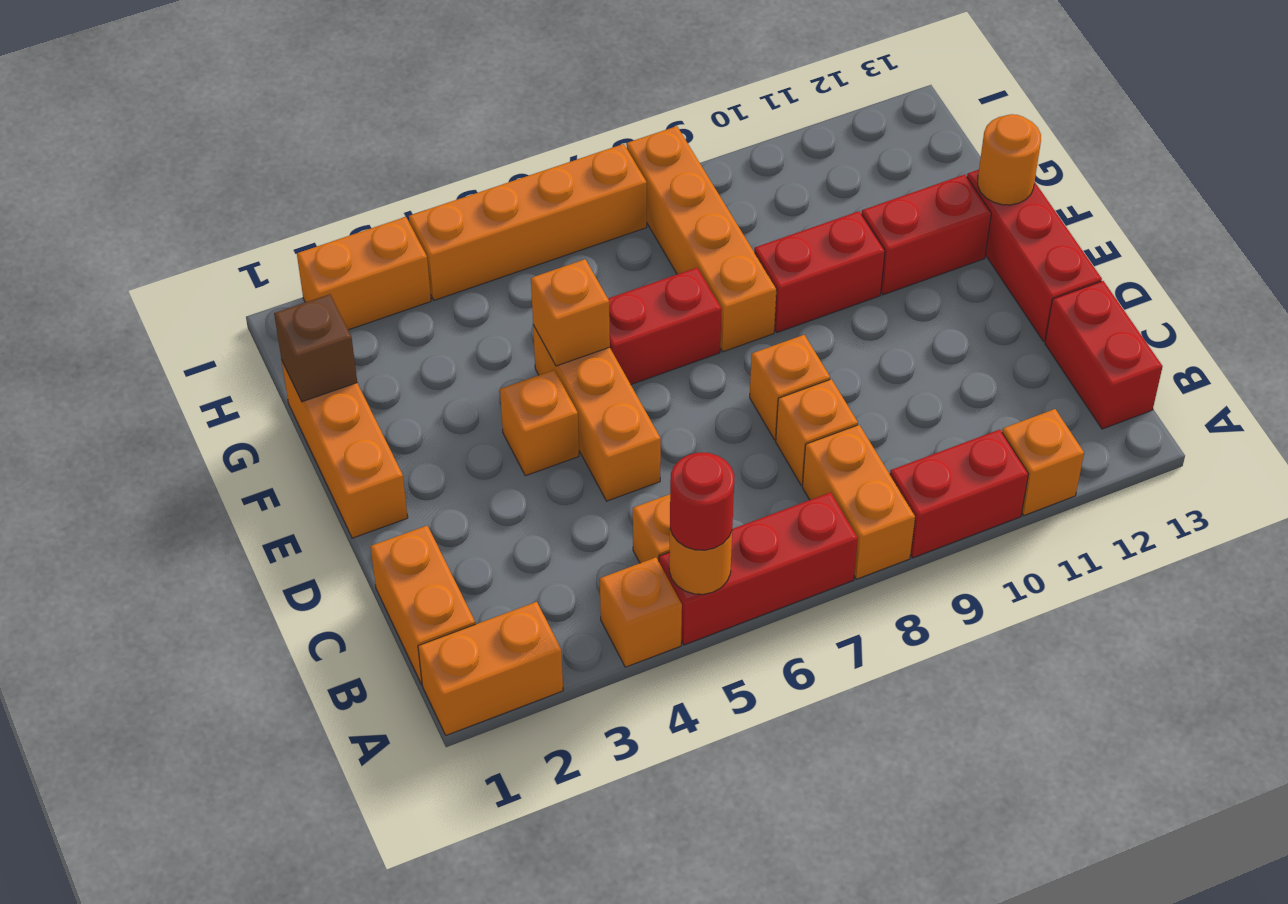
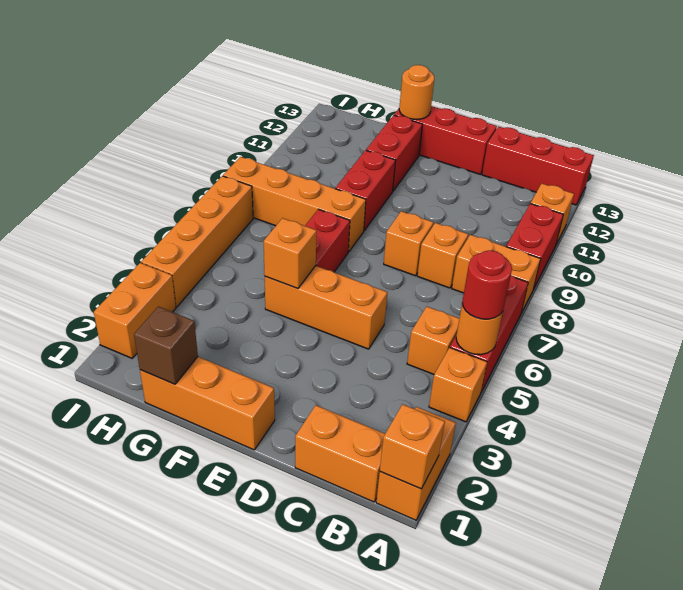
red 1x2 brick [1045,281,1163,429] -> red 1x3 brick [482,126,594,205]
orange 1x1 brick [500,370,579,476] -> orange 1x1 brick moved to [380,404,445,489]

